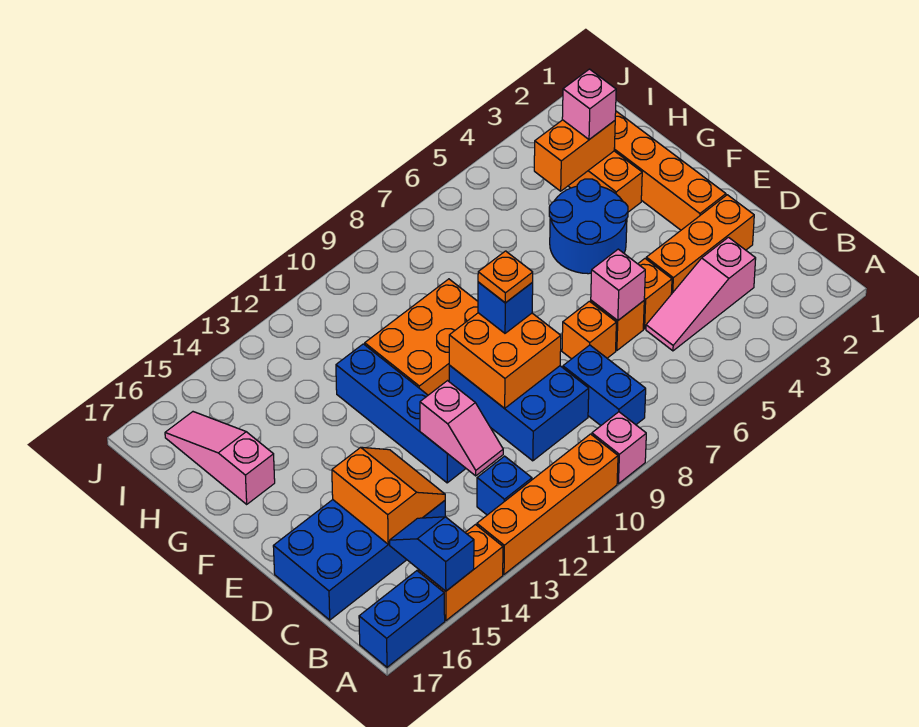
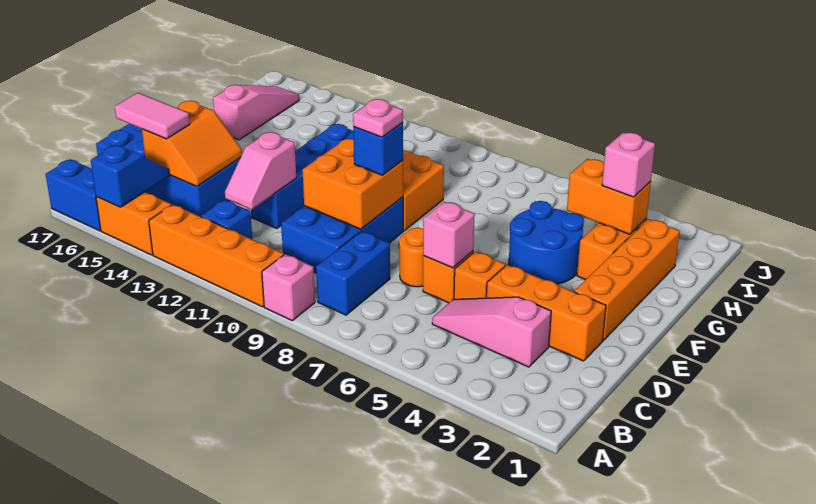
none -> pink 1x2 tile [115,93,190,139]
orange 1x1 brick [562,301,616,359] -> orange 1x1 round brick [399,228,423,287]
orange 1x1 plate [478,251,533,303] -> pink 1x1 plate [353,99,403,137]

